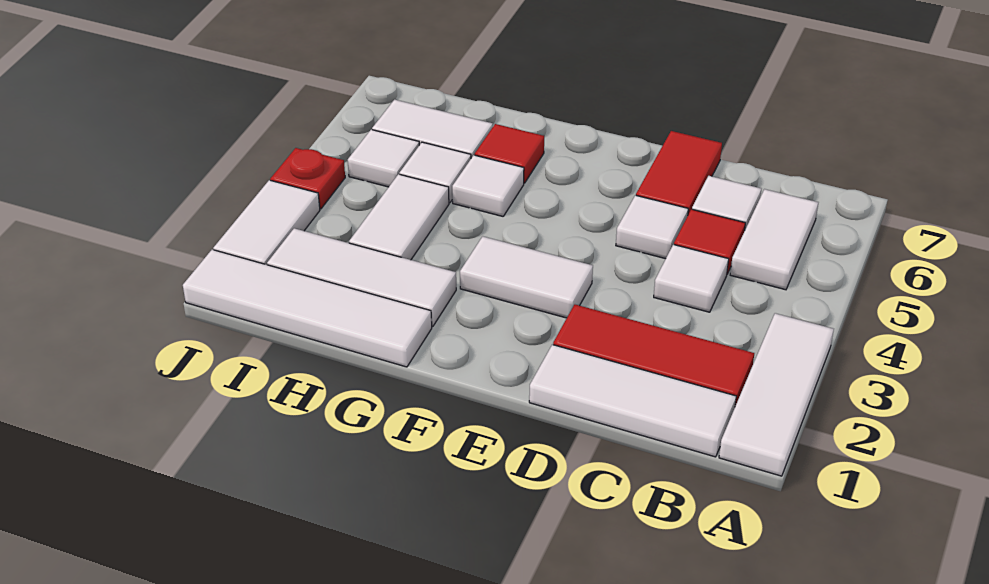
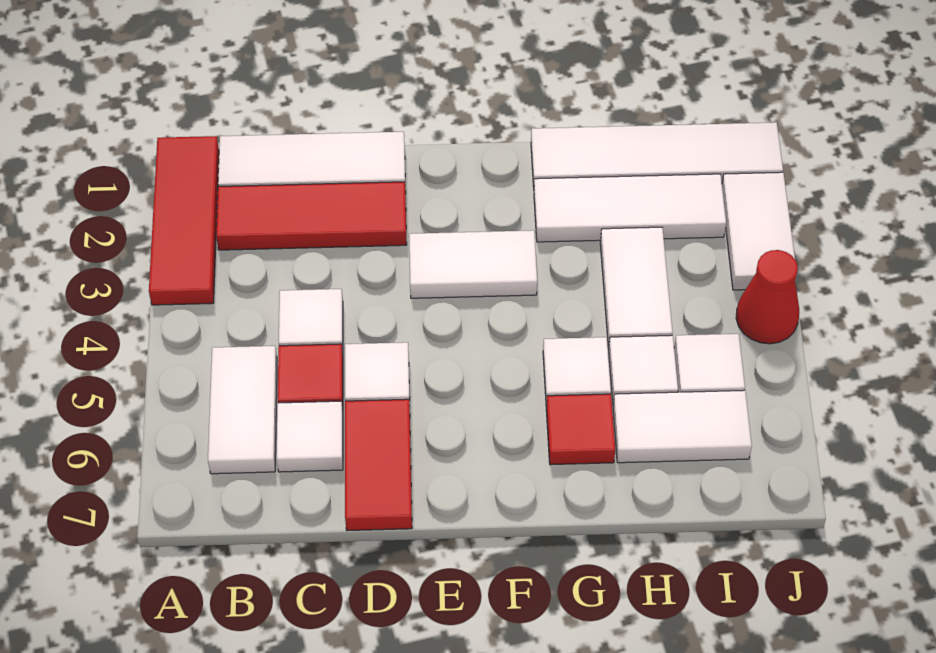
white 1x3 tile [719,313,834,476] -> red 1x3 tile [149,136,219,305]
red 1x1 plate [270,148,345,209] -> red 1x1 cone [736,250,799,344]

